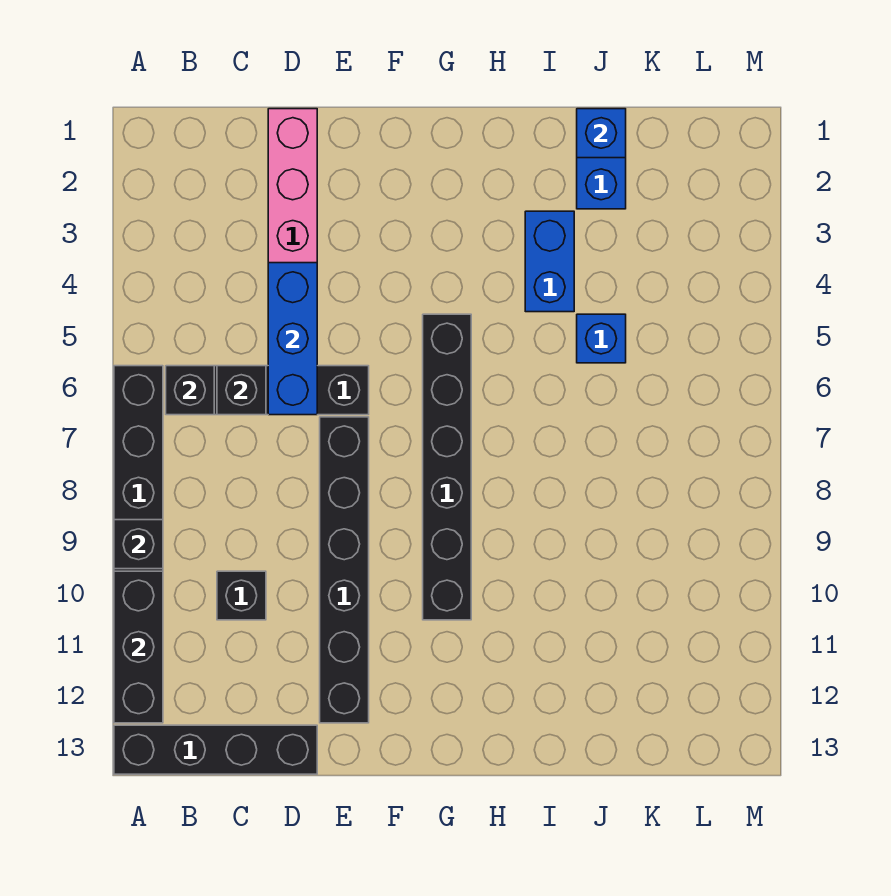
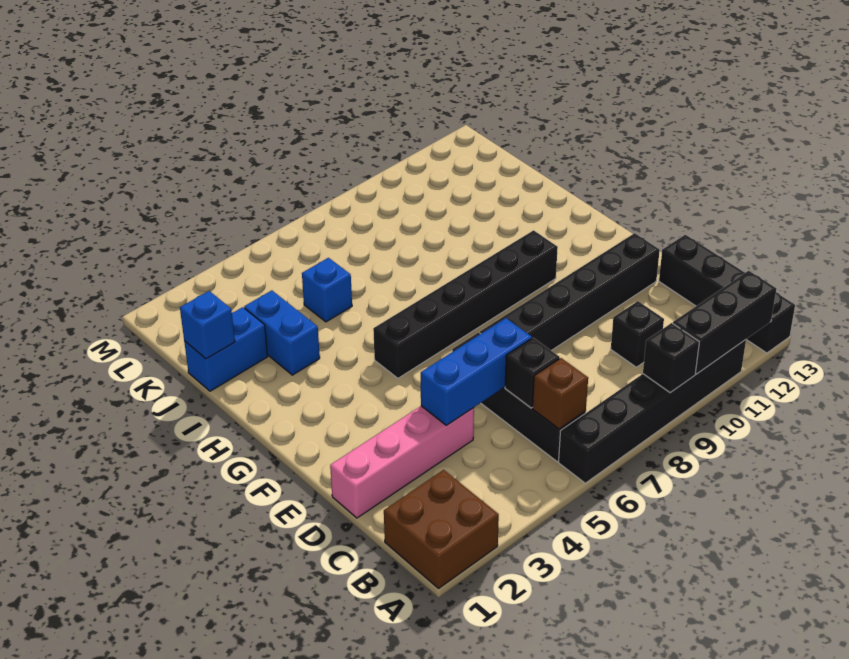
none -> brown 2x2 brick [384,470,499,588]
black 1x1 brick [166,366,214,415] -> brown 1x1 brick [533,358,588,429]
blue 1x2 brick [525,211,574,312] -> blue 1x2 brick turned to [244,290,320,375]

